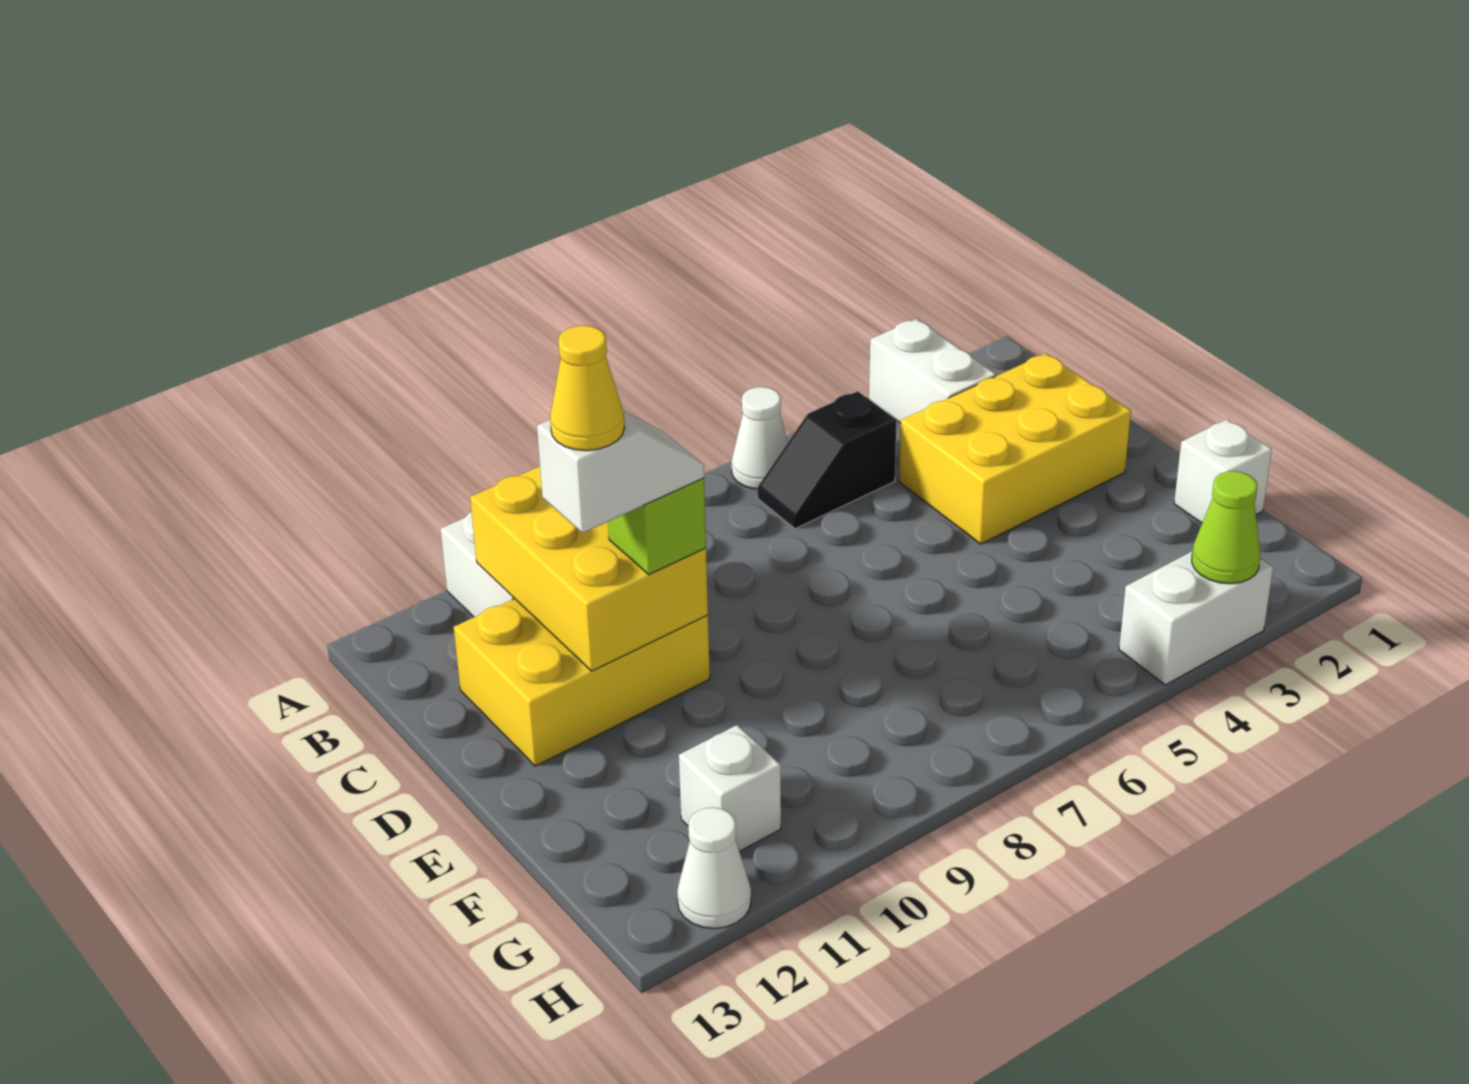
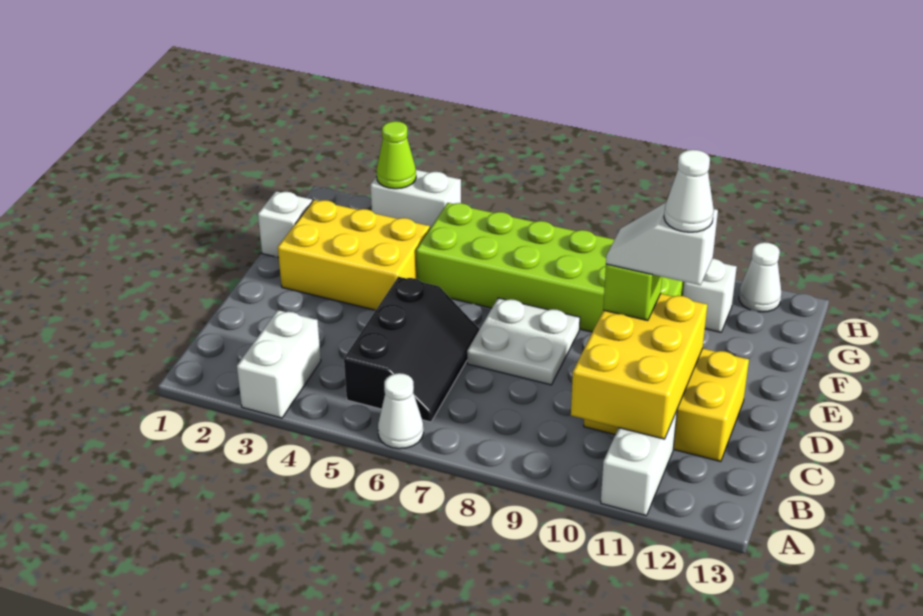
black 1x2 slope [758,391,896,529] -> black 2x3 slope [344,277,480,422]
yellow 2x3 brick [899,353,1131,544] -> yellow 2x3 brick moved to [278,200,430,310]
none -> white 2x2 plate [467,298,580,385]
yellow 1x1 cone [550,325,625,451] -> white 1x1 cone [664,150,714,232]
none -> lime 2x6 brick [416,203,684,332]

